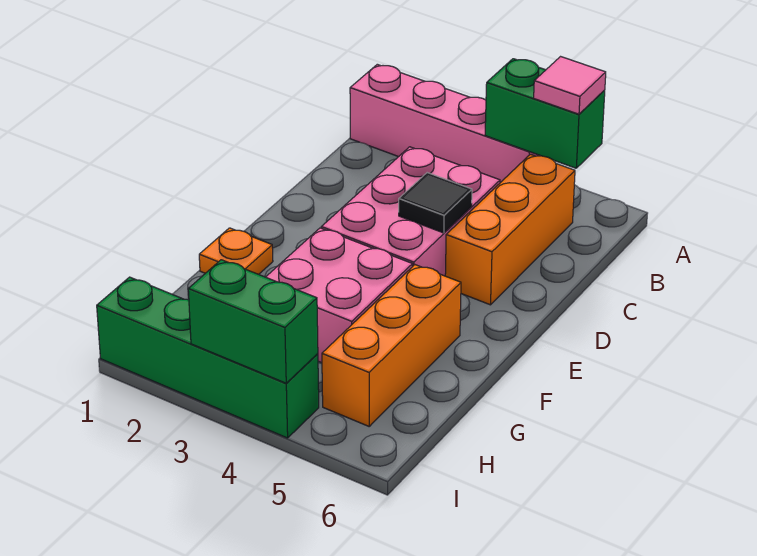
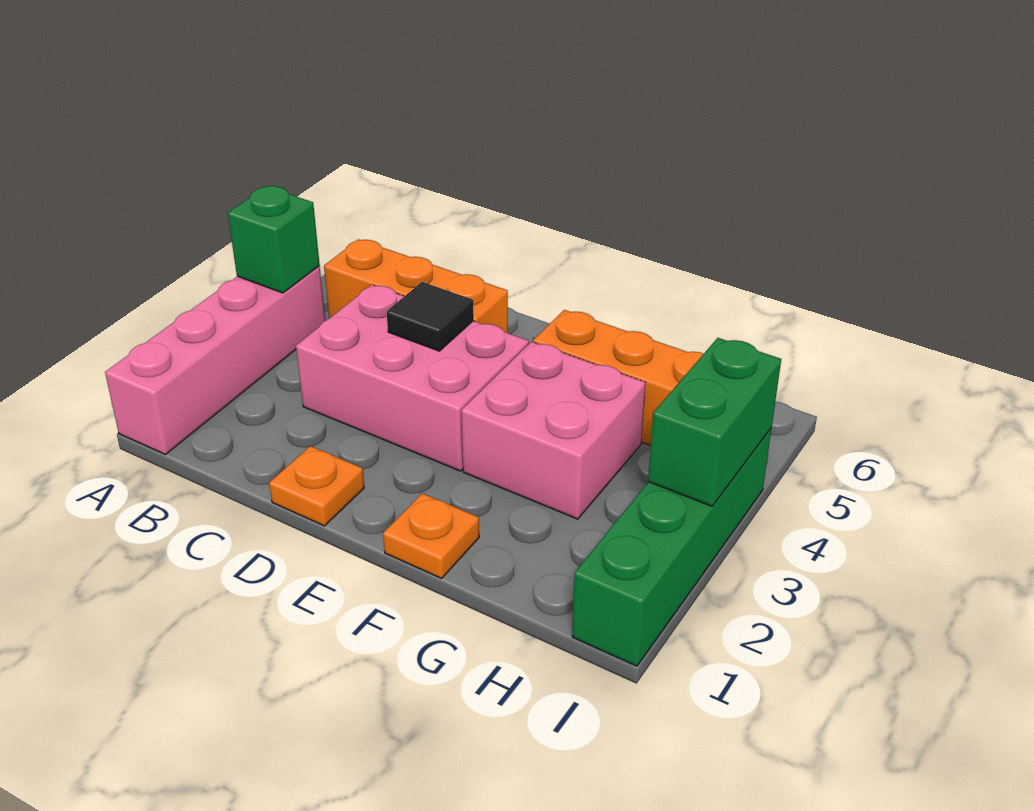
green 1x2 brick [485,59,605,168] -> green 1x1 brick [228,186,320,293]
pink 1x1 tile [534,57,606,114] -> none
none -> orange 1x1 plate [269,446,364,526]

